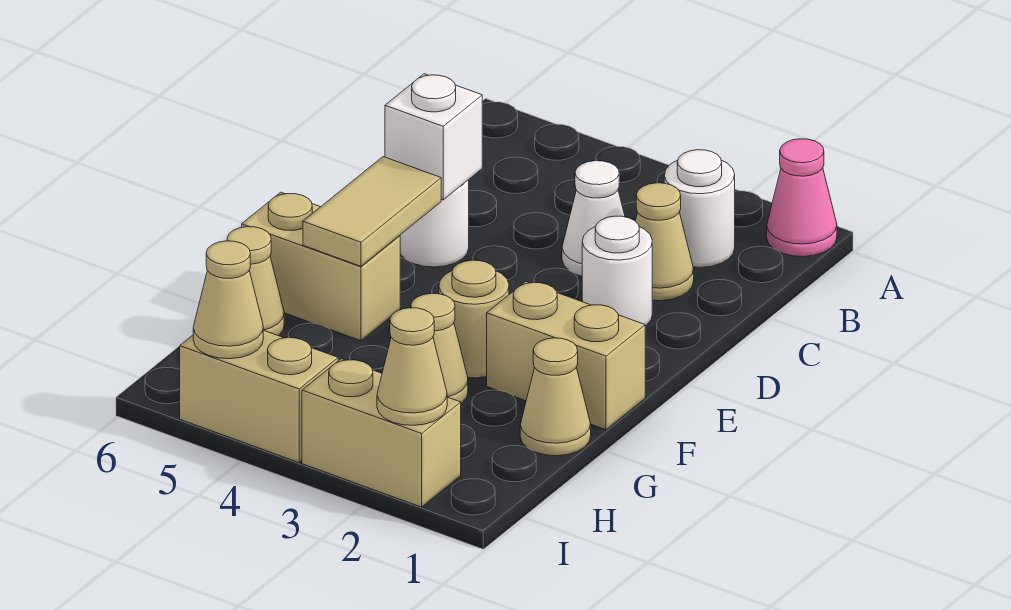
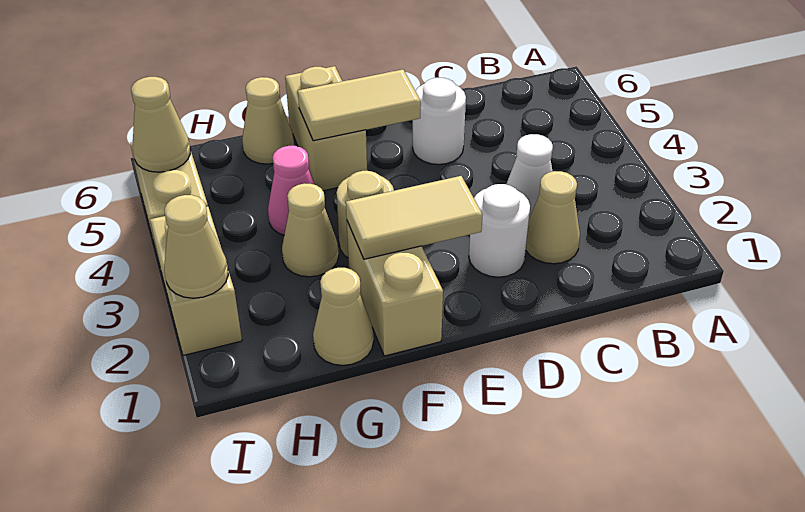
pink 1x1 cone [767,139,837,256] -> pink 1x1 cone moved to [268,146,314,235]
white 1x1 round brick [664,150,735,267] -> none
white 1x1 brick [385,74,482,200] -> none
none -> tan 1x2 tile [346,176,483,259]

